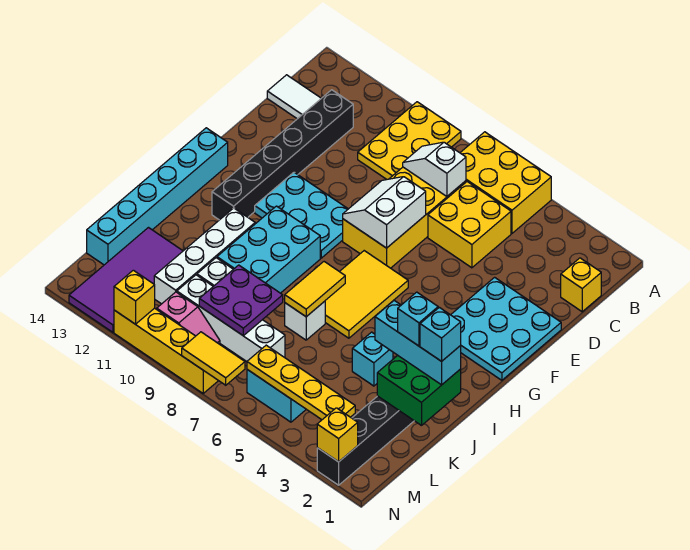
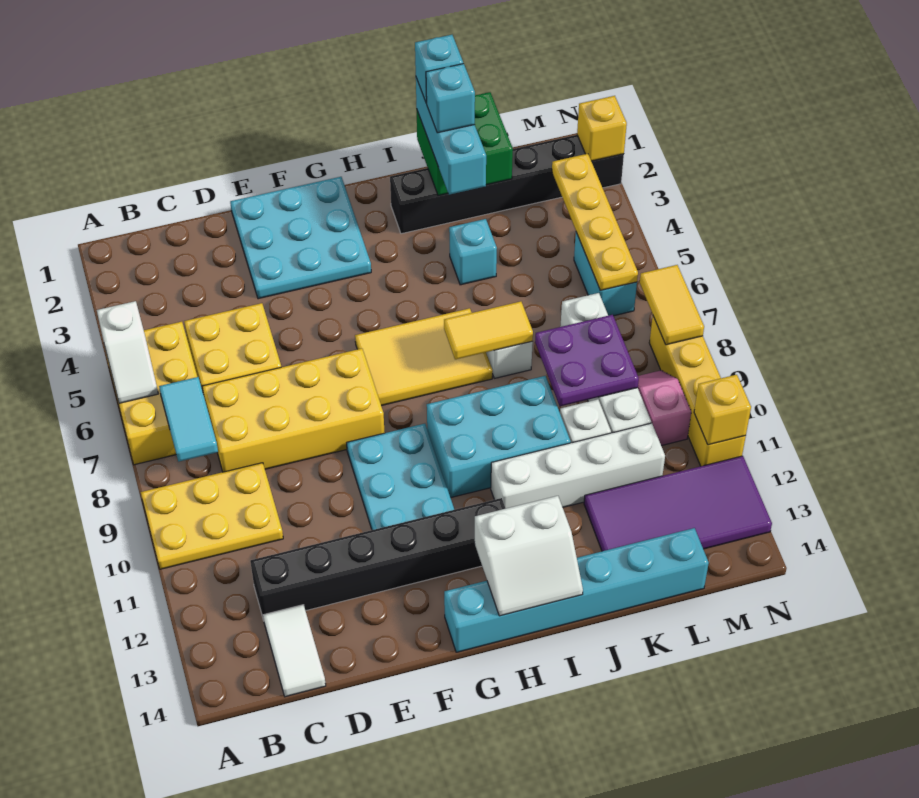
none -> cyan 1x2 tile [159,377,218,462]
yellow 1x1 brick [561,258,601,312] -> none
white 1x2 slope [403,142,466,196] -> white 1x2 slope moved to [97,301,158,403]
white 2x2 slope [343,177,426,248] -> white 2x2 slope moved to [474,496,583,616]

